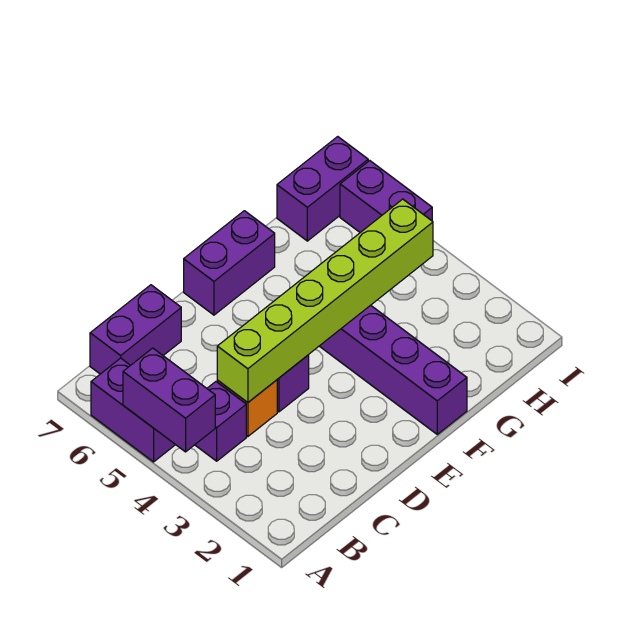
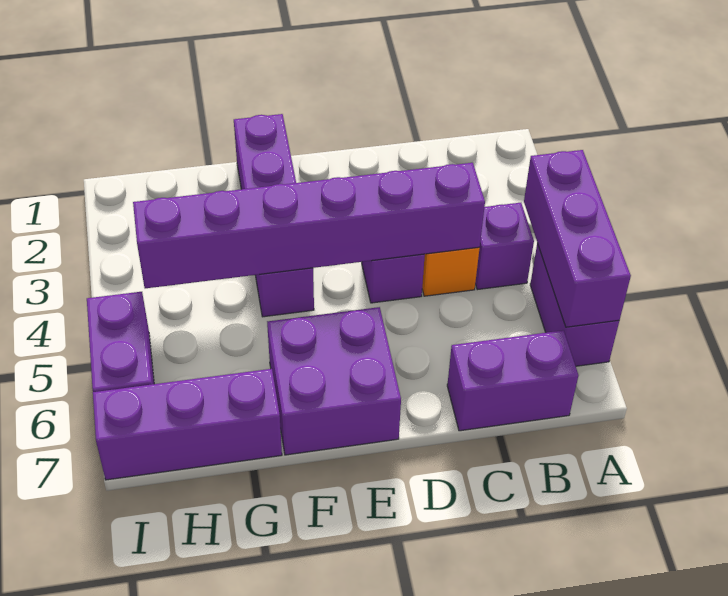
purple 1x2 brick [123,348,215,452] -> purple 1x3 brick [524,150,631,327]
lime 1x6 brick [217,199,433,403] -> purple 1x6 brick [133,163,485,288]
purple 1x2 brick [184,211,275,315] -> purple 2x2 brick [267,307,401,455]
purple 1x2 brick [277,137,368,241] -> purple 1x3 brick [93,369,282,480]

